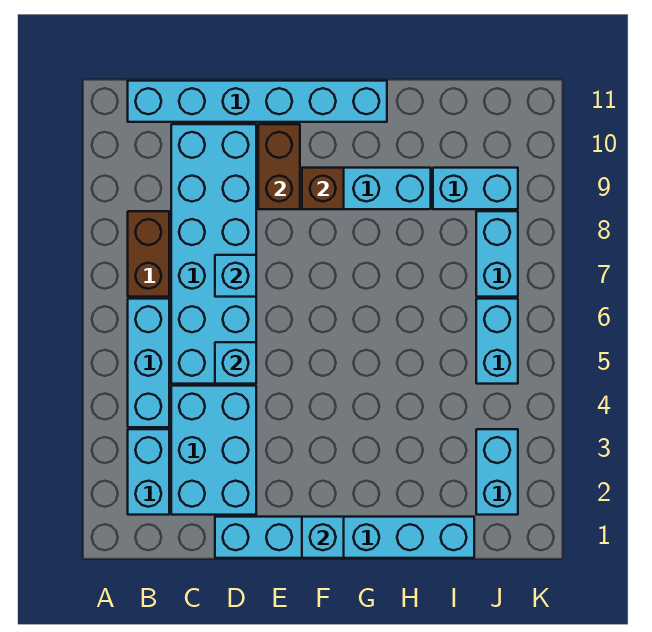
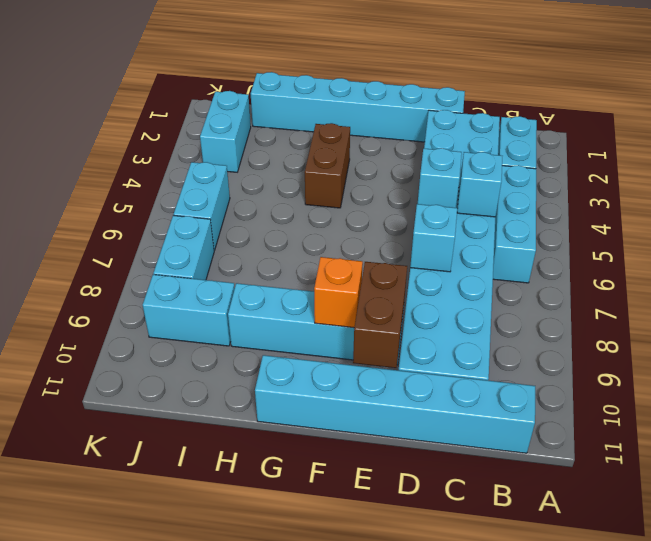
brown 1x2 brick [128,211,169,297] -> brown 1x2 brick moved to [305,123,350,208]
cyan 1x1 brick [302,517,344,558] -> cyan 1x1 brick moved to [457,152,502,217]
brown 1x1 brick [302,168,344,209] -> orange 1x1 brick [314,257,363,328]

